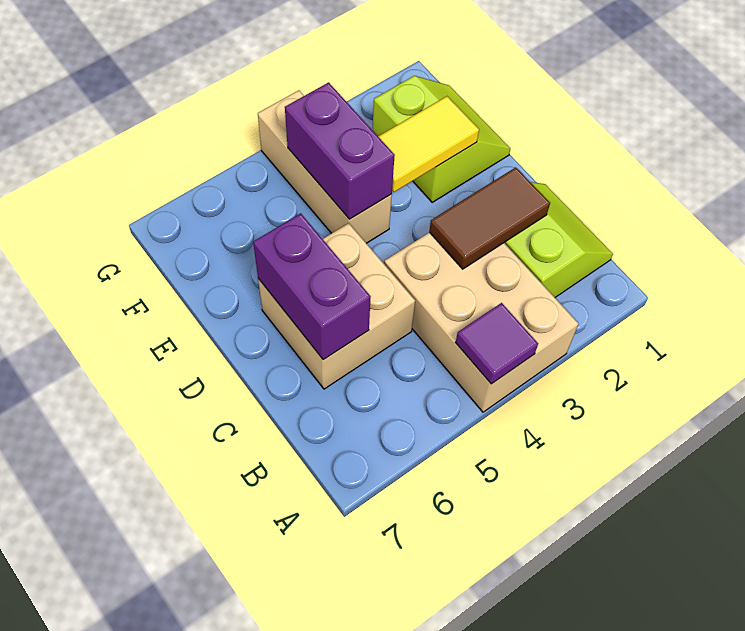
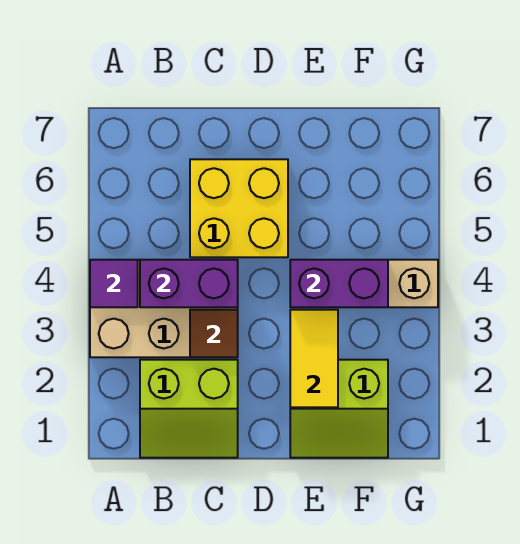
brown 1x2 tile [429,167,550,269] -> brown 1x1 tile [190,310,238,357]
tan 2x2 brick [258,223,415,389] -> yellow 2x2 brick [190,159,288,257]
purple 1x2 brick [253,213,371,360] -> purple 1x2 brick moved to [140,260,238,307]

